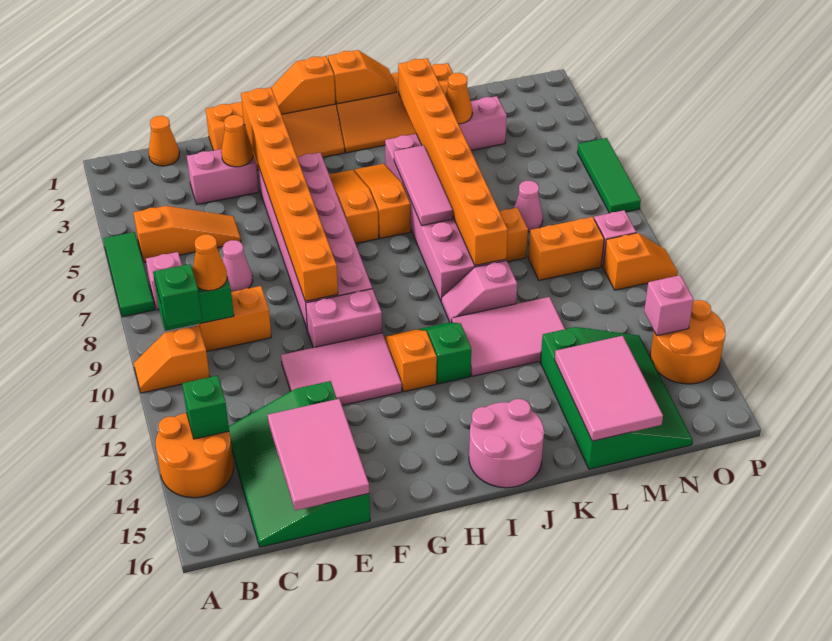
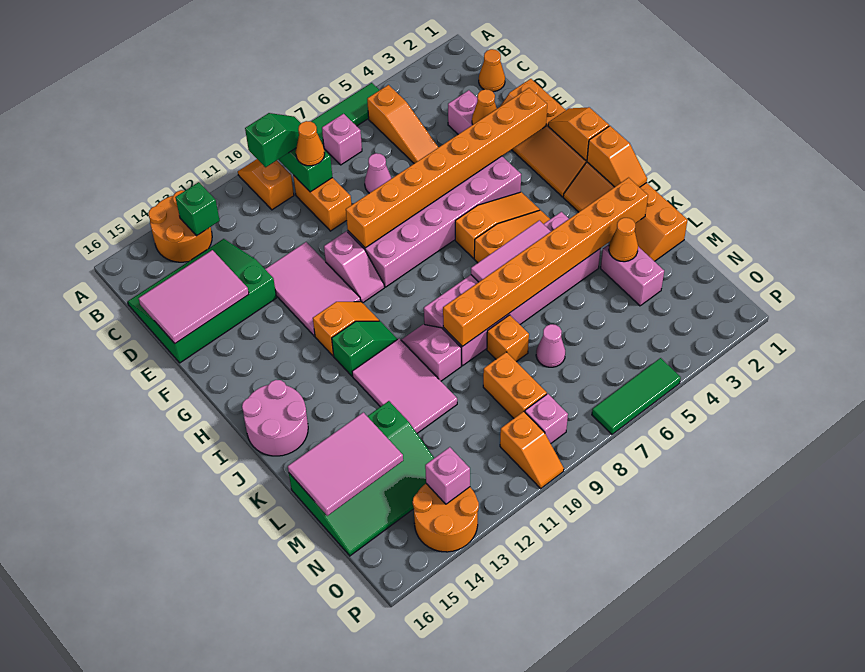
pink 1x2 brick [306,289,382,348] -> pink 1x2 slope [324,231,384,303]

